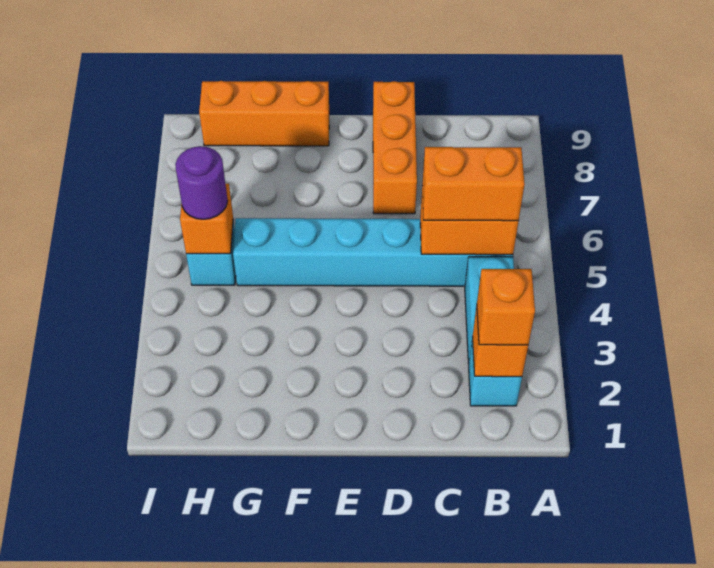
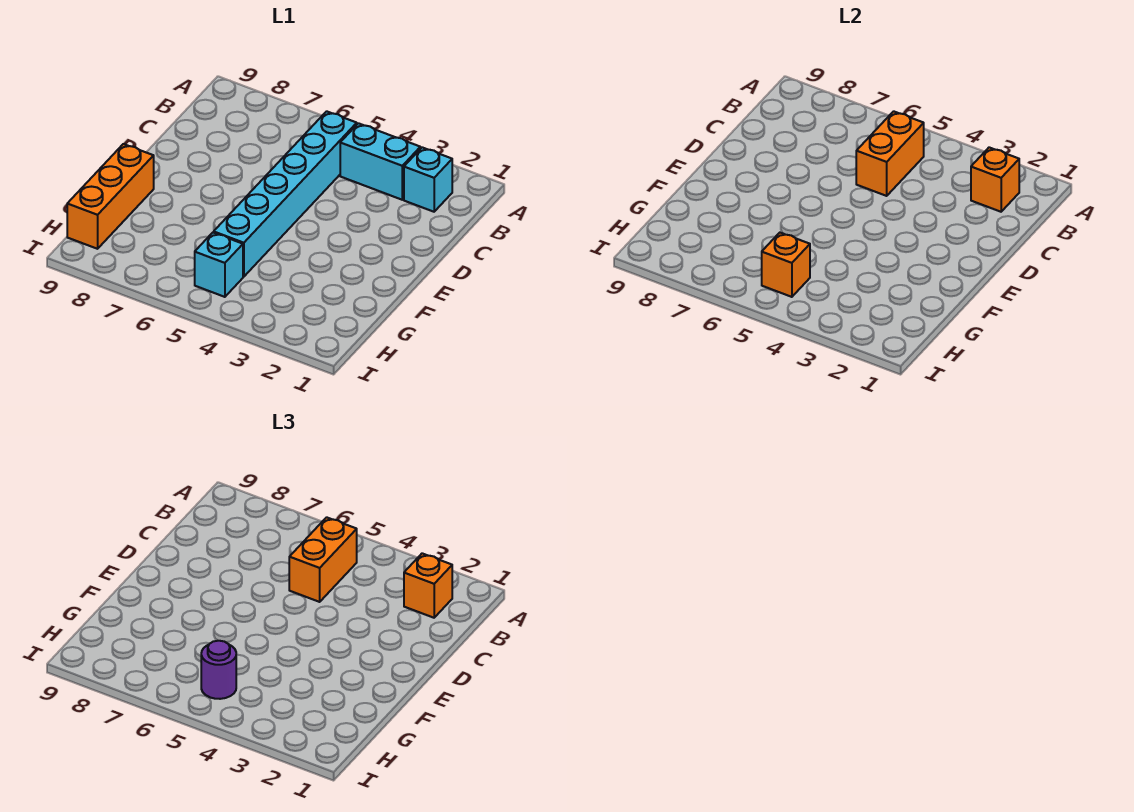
orange 1x3 brick [373,81,417,214] -> none

